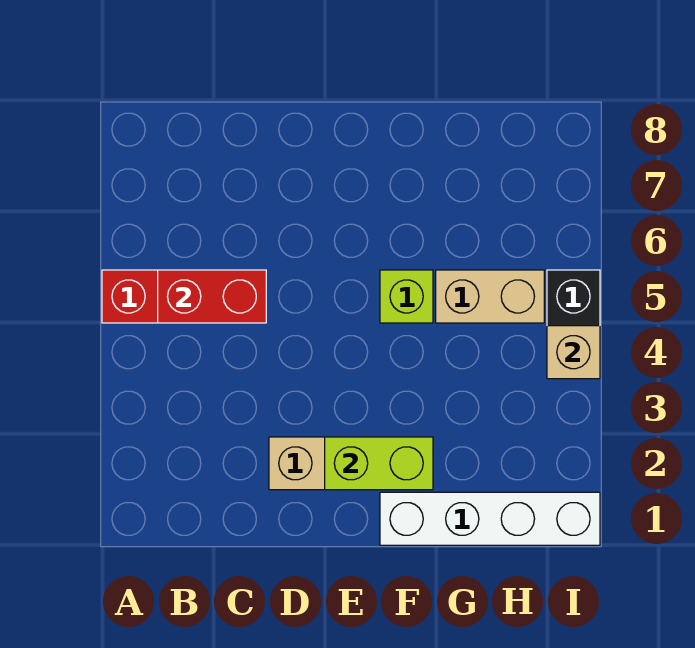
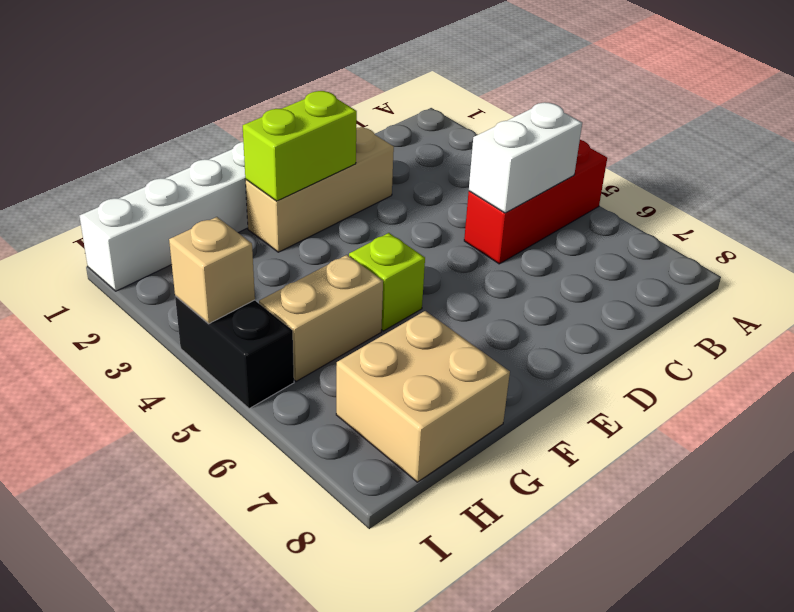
red 1x2 brick [158,270,266,323] -> white 1x2 brick [469,102,582,213]
none -> tan 2x2 brick [336,311,510,482]

